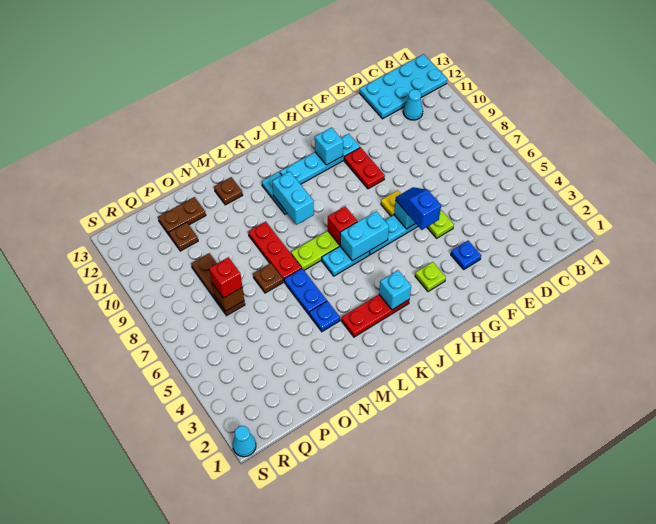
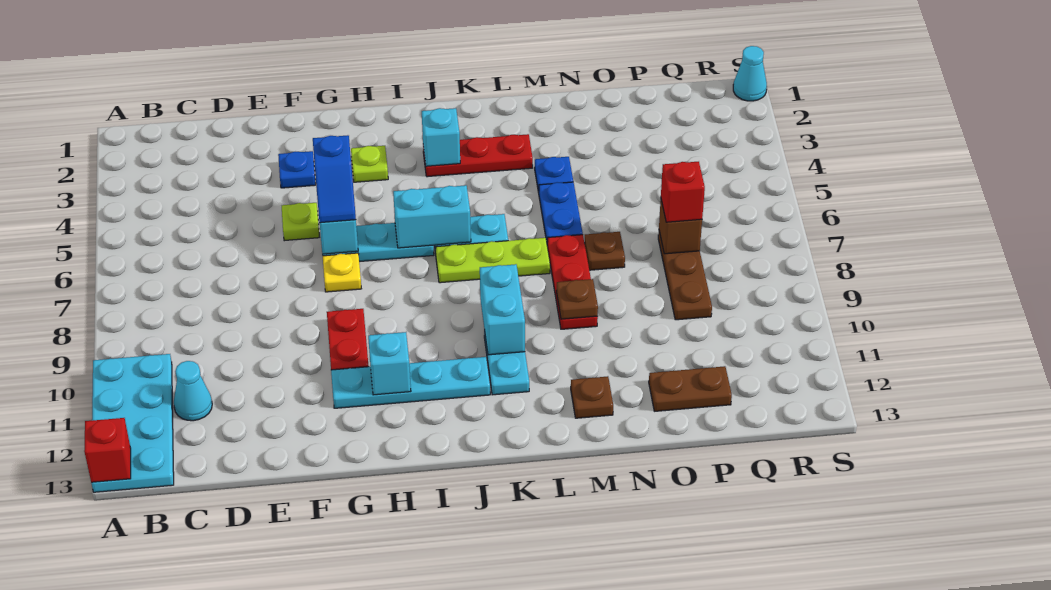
cyan 2x4 plate [359,54,447,119] -> cyan 2x4 plate turned to [91,354,174,492]
red 1x1 brick [328,206,357,245] -> red 1x1 brick moved to [84,418,131,482]
brown 1x1 plate [169,222,198,251] -> brown 1x1 plate moved to [557,279,598,319]

